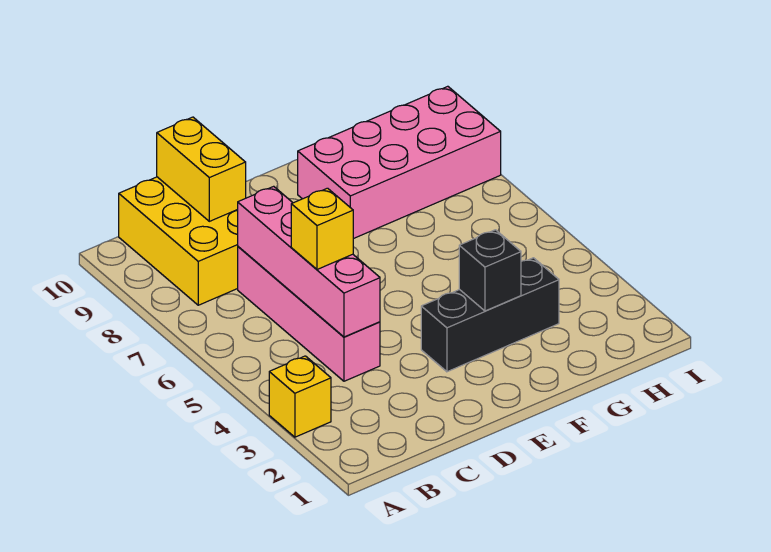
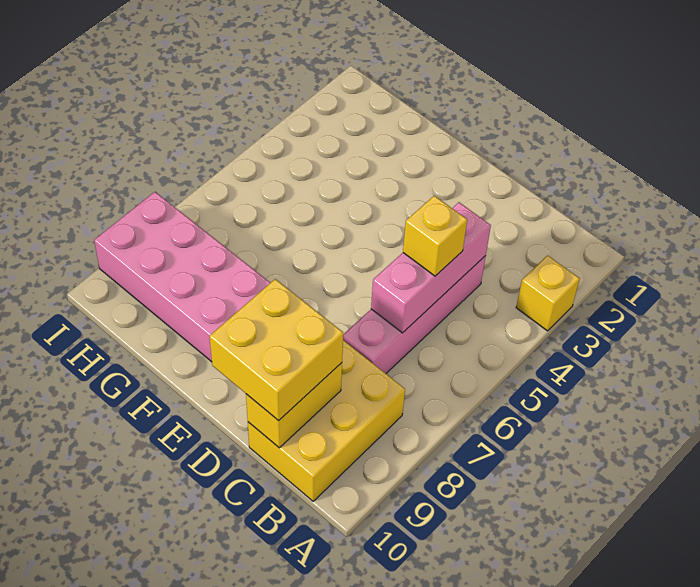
pink 1x4 brick [238,186,380,337] -> pink 1x3 brick [371,202,491,333]
none -> yellow 2x2 brick [210,279,343,421]
black 1x3 brick [421,258,559,372] -> none
black 1x1 brick [459,230,521,311] -> none

